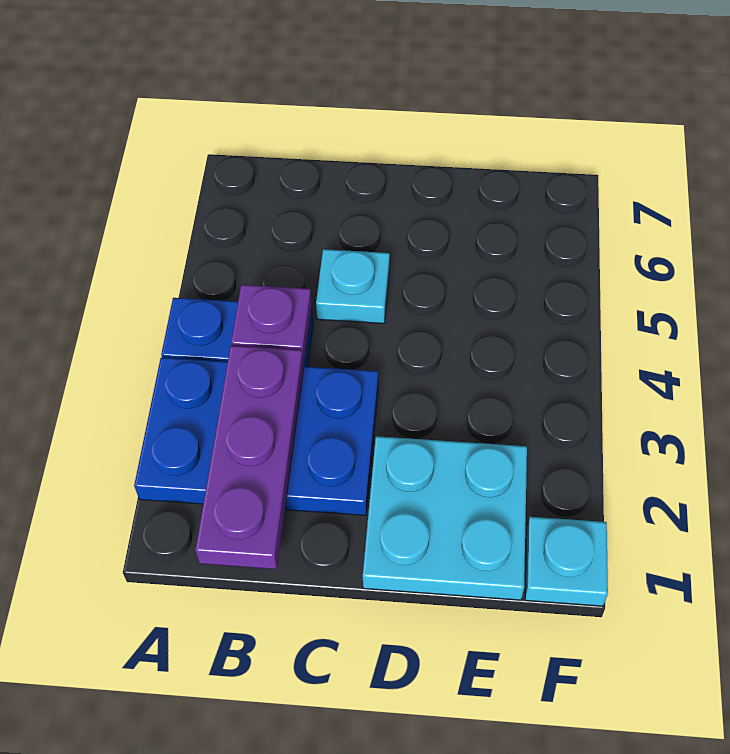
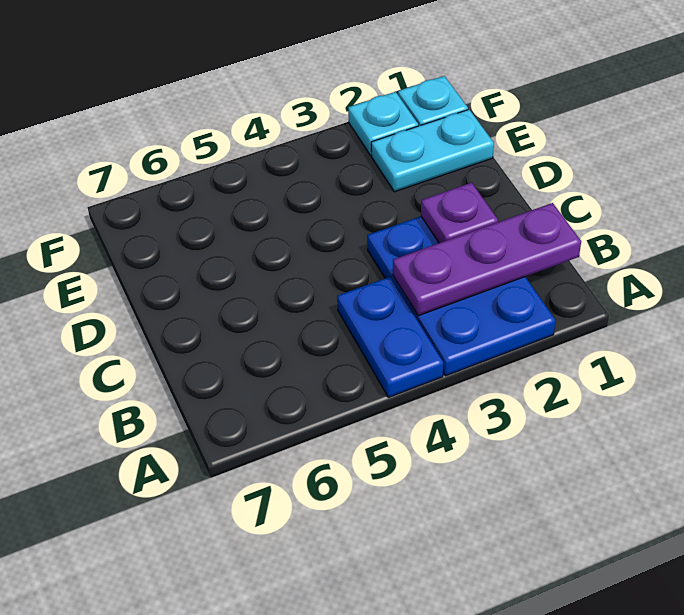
purple 1x1 plate [231,285,312,362] -> purple 1x1 plate moved to [421,183,498,243]
cyan 1x1 plate [316,249,390,323] -> cyan 1x1 plate moved to [348,92,418,156]
cyan 2x2 plate [363,436,527,600] -> cyan 1x2 plate [371,110,494,192]

